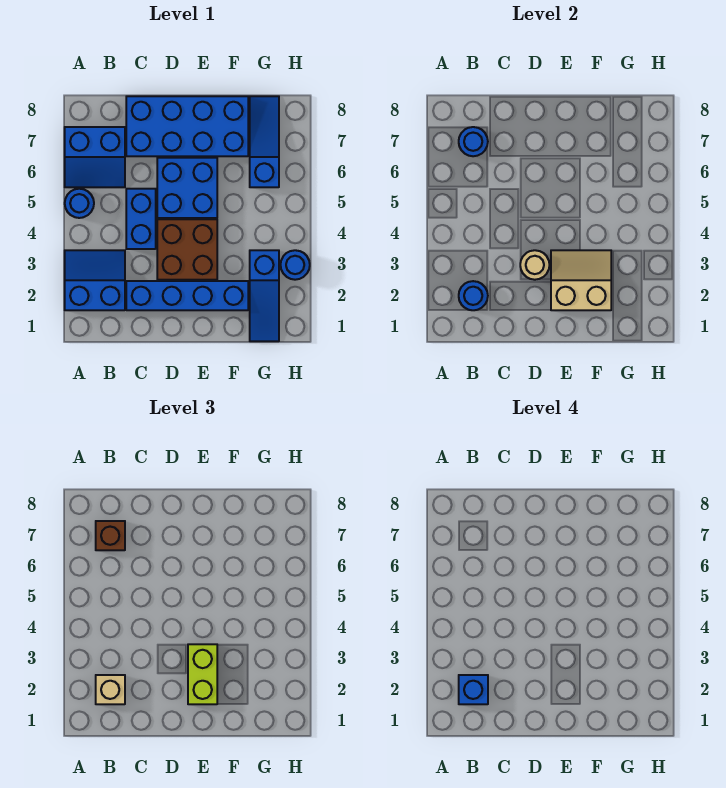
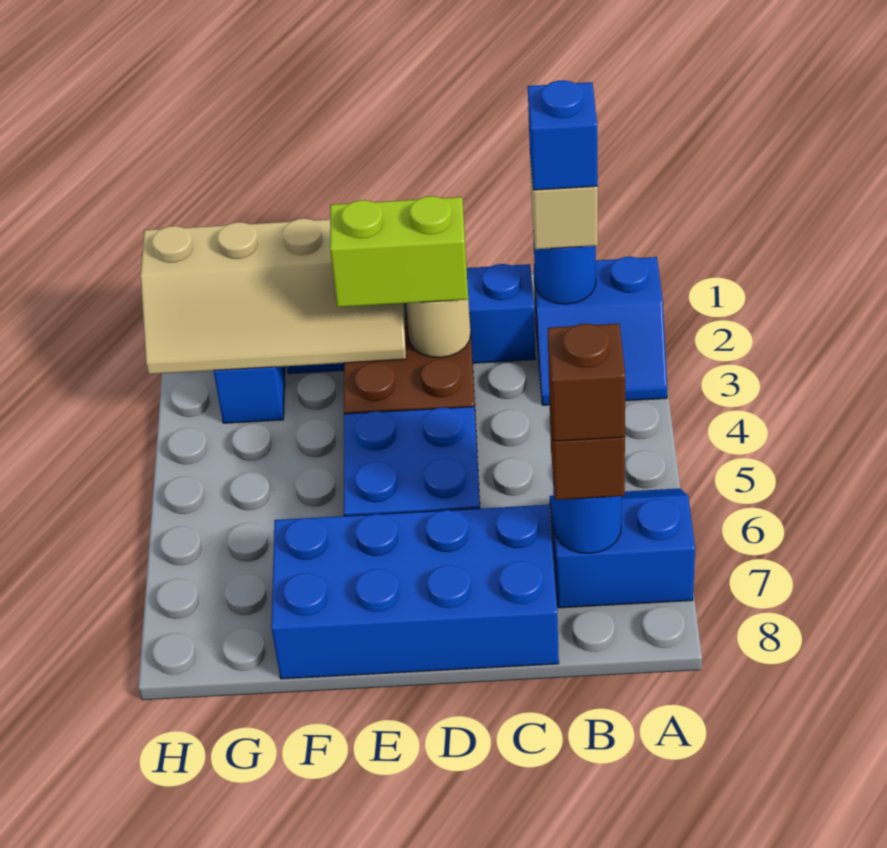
blue 1x1 round brick [65,189,94,218] -> none
none -> brown 1x1 brick [548,324,625,441]
blue 1x2 brick [126,189,156,249] -> none
tan 2x2 slope [551,250,611,310] -> tan 2x4 slope [141,218,406,374]
lime 1x2 brick [188,644,217,704] -> lime 1x2 brick turned to [330,196,468,307]
blue 1x3 slope [250,96,279,187] -> none
blue 1x1 round brick [281,250,310,280] -> none

